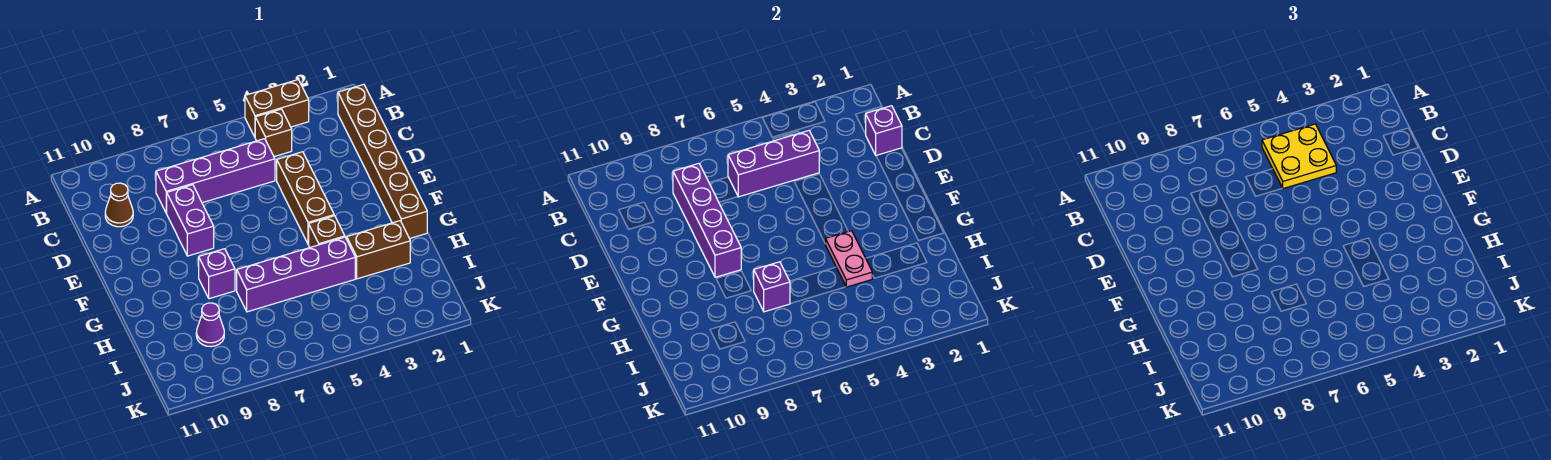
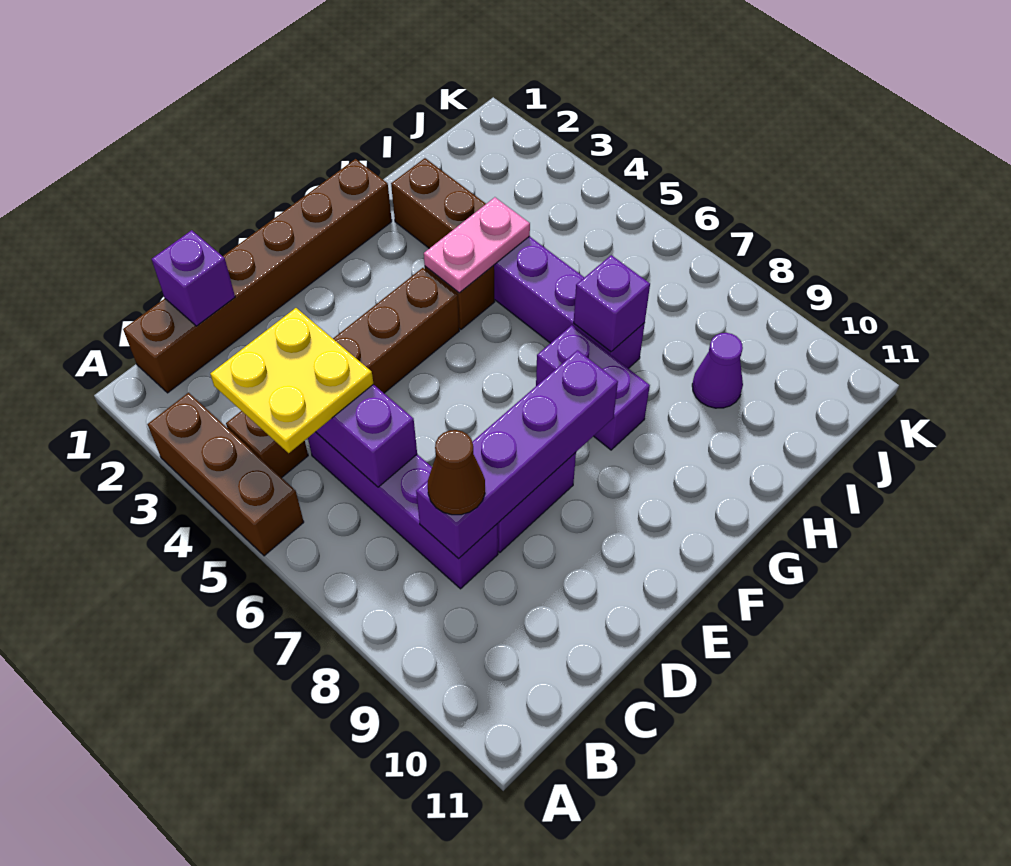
brown 1x2 brick [245,80,309,137] -> brown 1x3 brick [148,393,304,556]
brown 1x1 cone [105,183,133,227] -> brown 1x1 cone moved to [428,430,485,515]
purple 1x1 brick [199,249,235,299] -> purple 1x2 brick [536,325,650,450]

